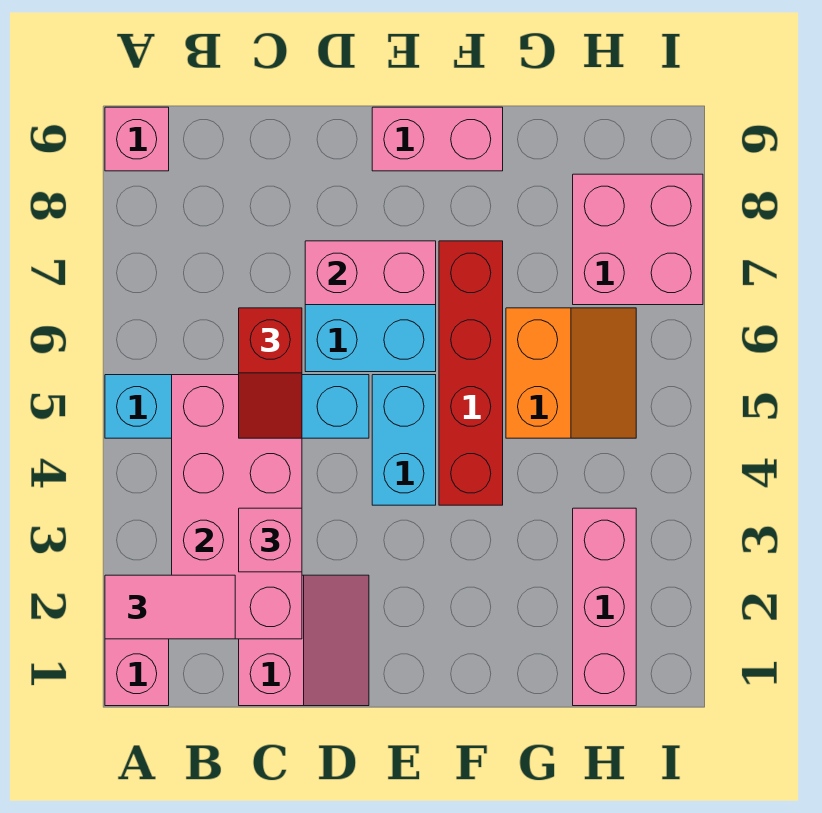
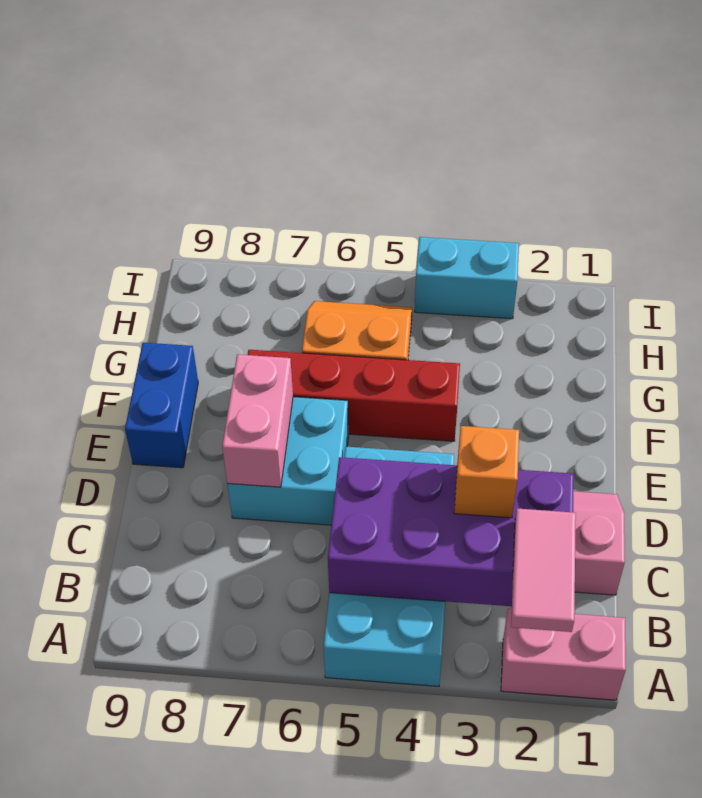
cyan 1x4 brick [105,375,369,438] -> cyan 2x4 brick [324,447,454,686]
pink 1x1 brick [105,107,169,171] -> none
pink 2x4 brick [172,375,302,639] -> purple 2x4 brick [328,457,574,606]
pink 1x1 brick [239,508,302,572] -> orange 1x1 brick [454,426,519,518]
red 1x2 slope [239,308,302,438] -> none
cyan 1x2 brick [372,375,436,505] -> cyan 1x2 brick moved to [415,237,519,319]
pink 1x2 brick [372,107,503,171] -> blue 1x2 brick [125,343,198,468]
pink 1x3 brick [573,508,636,706] -> none
pink 2x2 brick [573,174,703,305] -> none

